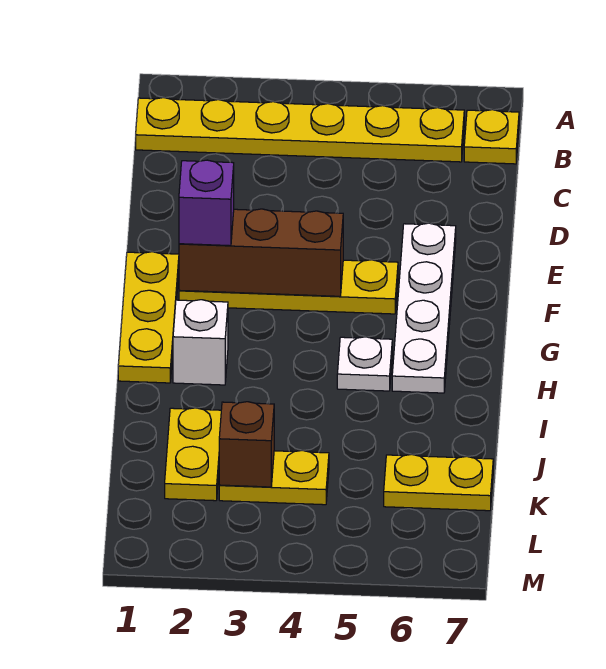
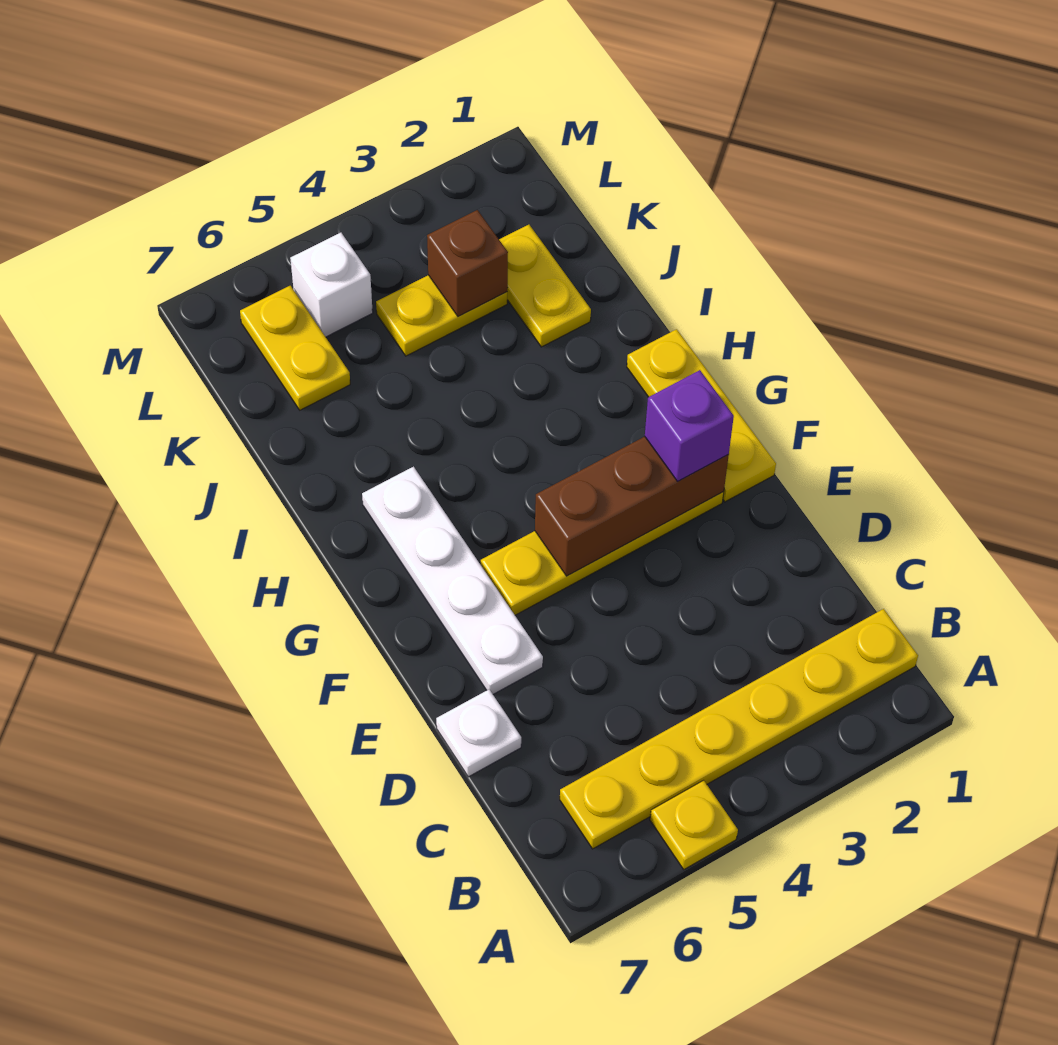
yellow 1x1 plate [464,110,519,164] -> yellow 1x1 plate moved to [650,780,738,869]
white 1x1 brick [173,300,228,385] -> white 1x1 brick moved to [290,233,373,337]
white 1x1 plate [337,337,392,391] -> white 1x1 plate moved to [436,690,521,777]
yellow 1x2 plate [384,454,493,511] -> yellow 1x2 plate turned to [240,286,350,410]

